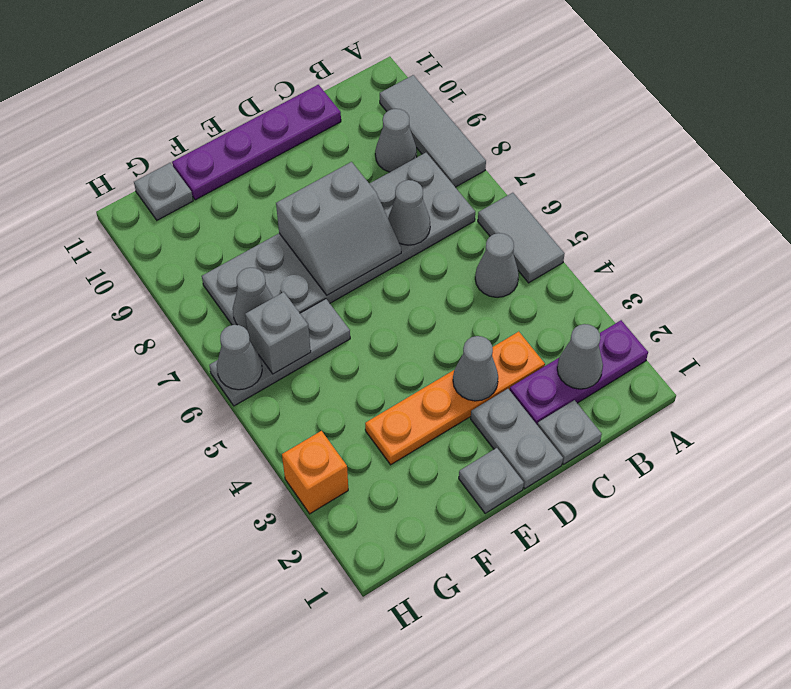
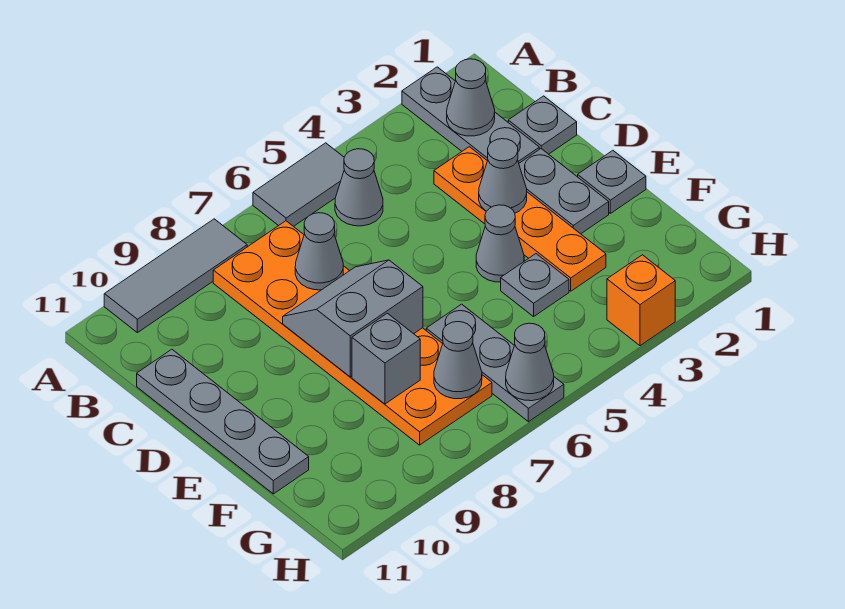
purple 1x3 plate [510,320,648,425] -> grey 1x3 plate [402,67,539,163]
grey 2x6 plate [202,153,475,325] -> orange 2x6 plate [213,221,492,445]
grey 1x1 cone [375,109,417,172] -> grey 1x1 cone moved to [476,205,524,282]
purple 1x4 plate [172,85,341,200] -> grey 1x4 plate [137,349,309,494]
grey 1x2 plate [471,389,563,489] -> grey 1x2 plate turned to [519,149,609,234]
grey 2x2 slope [276,162,401,295] -> grey 2x2 slope turned to [283,260,423,377]
grey 1x1 brick [245,292,311,374] -> grey 1x1 brick moved to [352,313,420,404]
grey 1x1 plate [134,163,193,220] -> grey 1x1 plate moved to [501,254,569,317]

